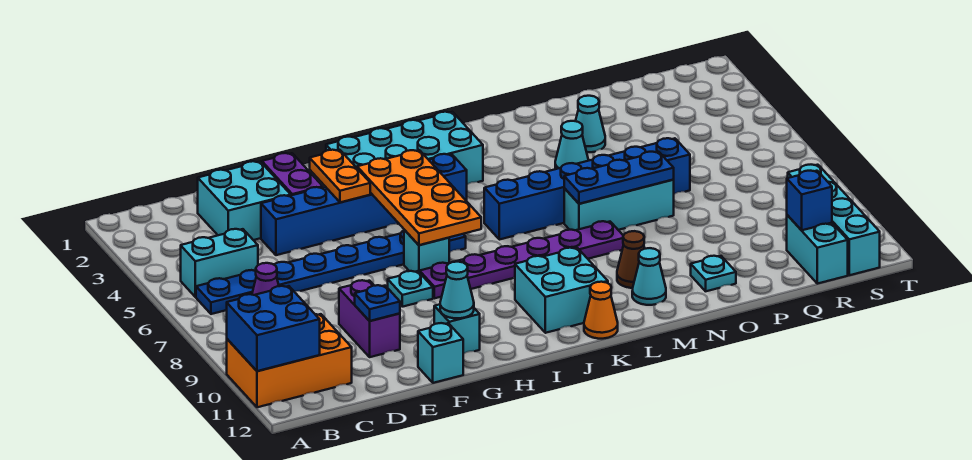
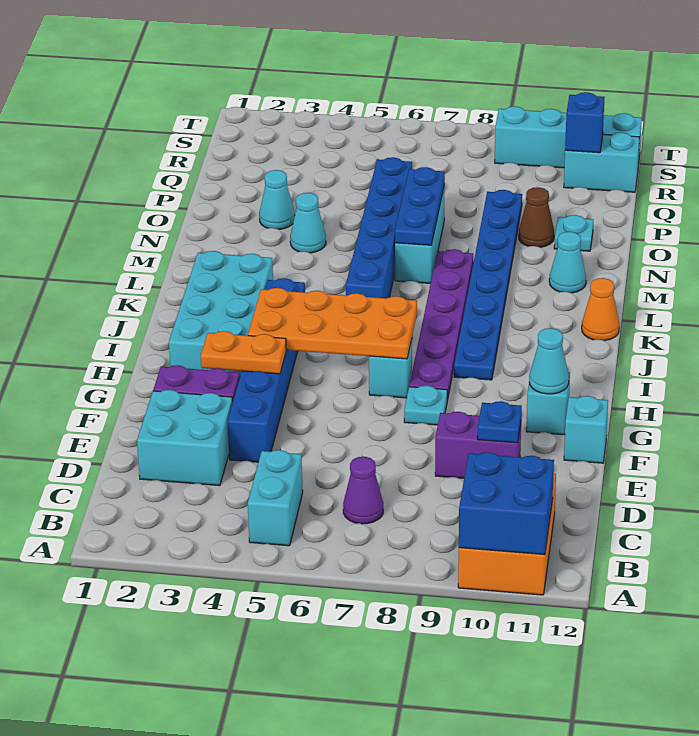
blue 1x8 plate [196,231,466,314] -> blue 1x8 plate moved to [454,190,522,380]
cyan 2x2 brick [515,248,608,333] -> none
brown 1x1 cone [617,231,645,288] -> brown 1x1 cone moved to [519,187,554,247]

